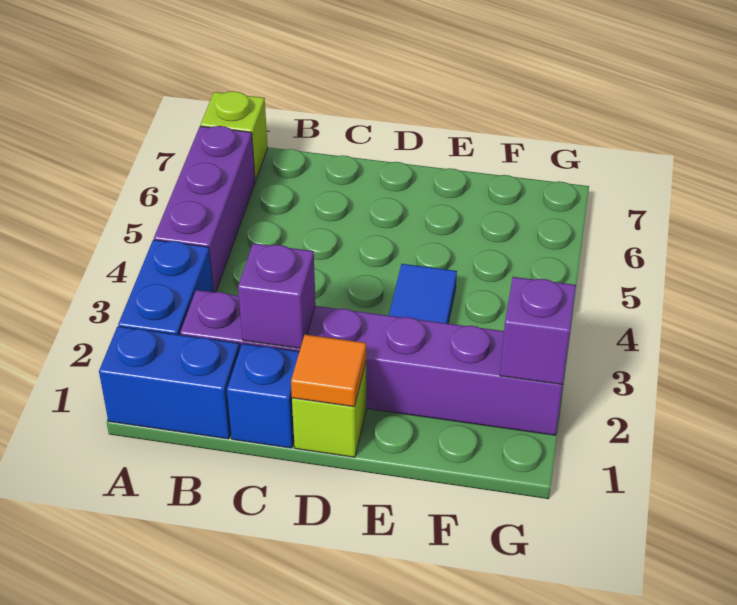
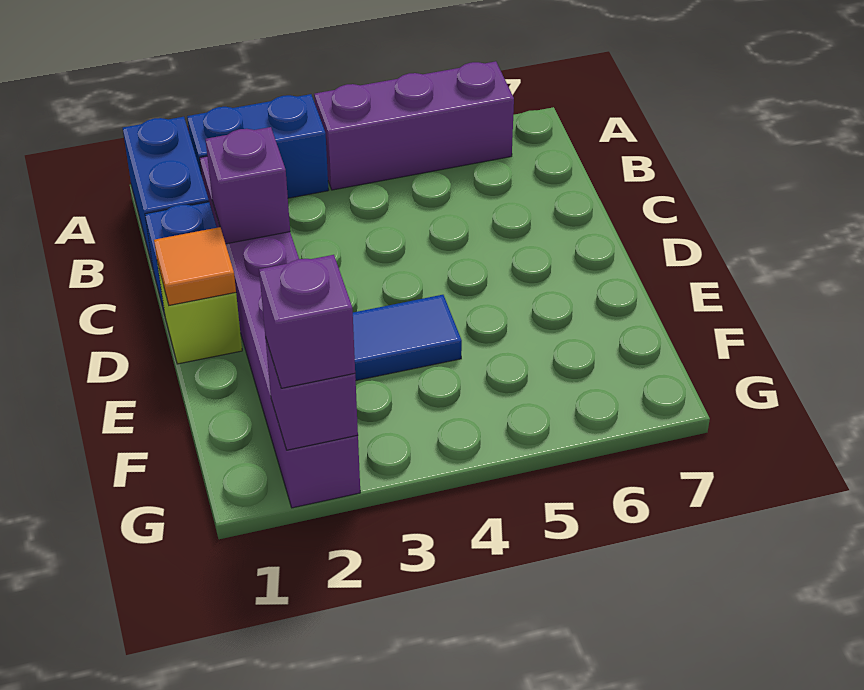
lime 1x1 brick [201,91,268,181] -> none
none -> purple 1x1 brick [259,255,355,388]

